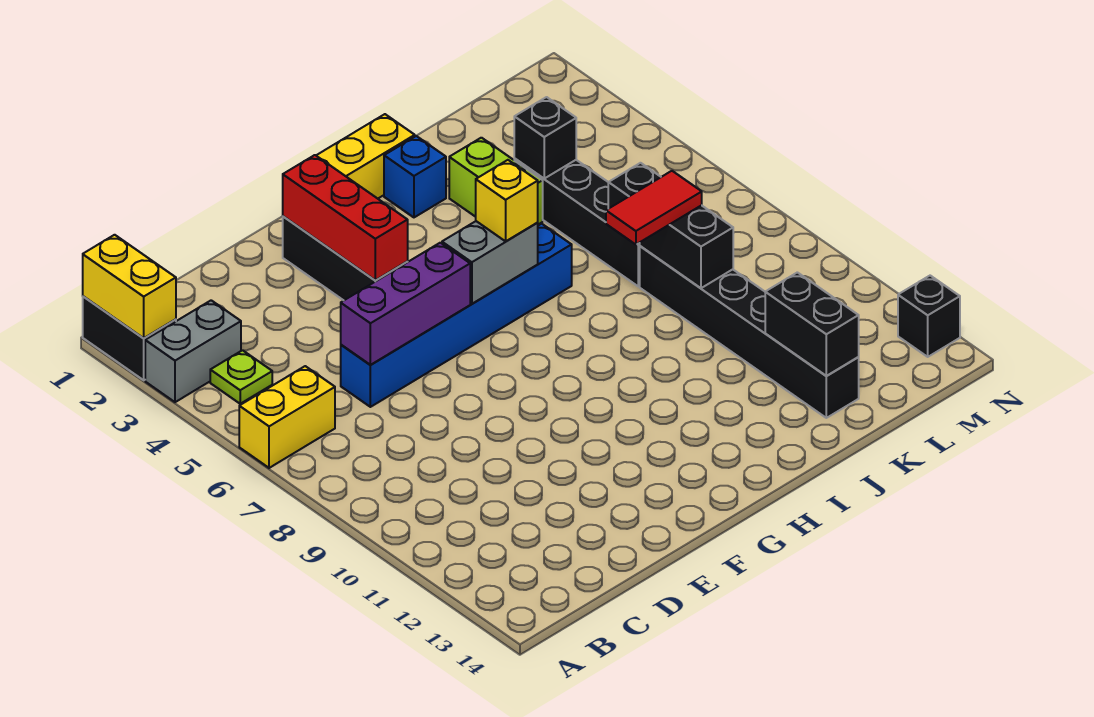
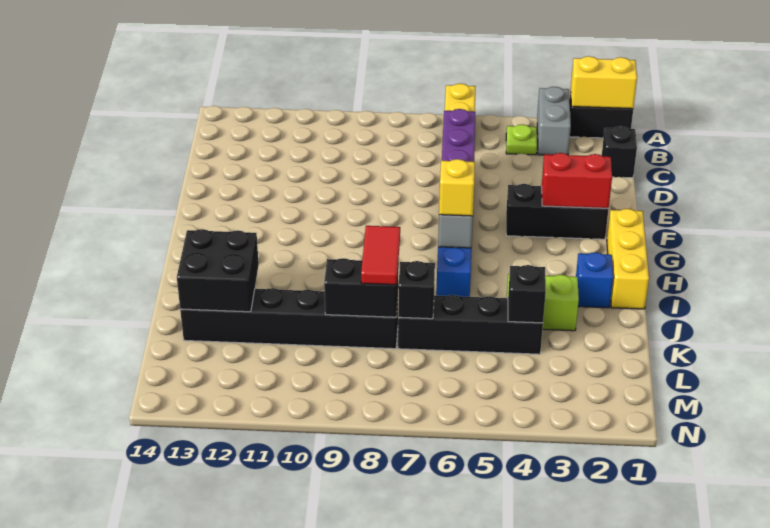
red 1x3 brick [283,155,408,280] -> red 1x2 brick [542,153,612,208]
black 1x2 brick [765,272,859,376] -> black 2x2 brick [177,229,259,312]
black 1x1 brick [898,276,960,357] -> black 1x1 brick moved to [602,126,637,178]

